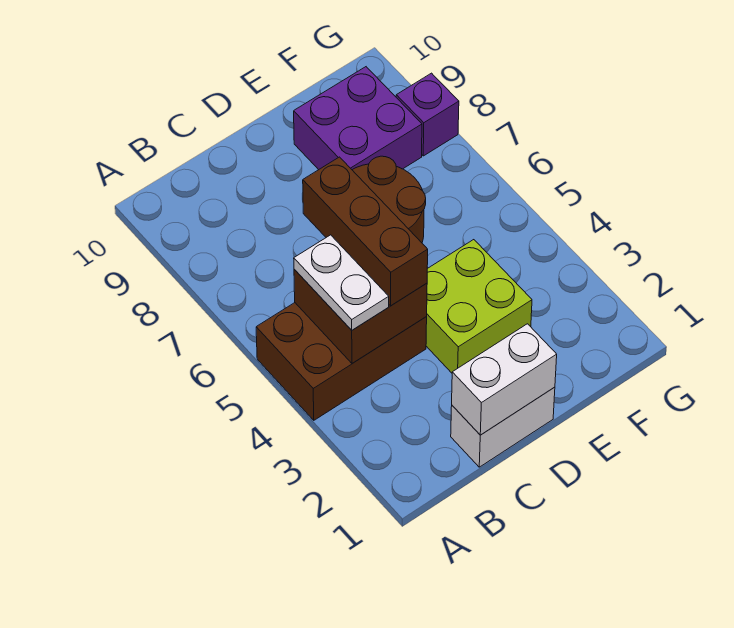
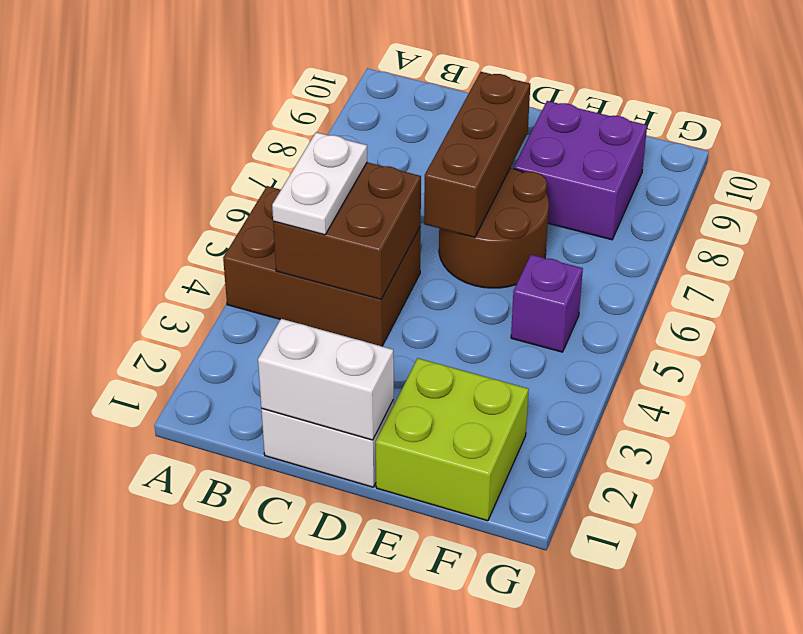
brown 1x3 brick [303,157,428,306] -> brown 1x3 brick moved to [424,72,530,238]
lime 2x2 brick [426,240,532,373] -> lime 2x2 brick moved to [376,358,529,521]
purple 1x1 brick [396,73,459,156] -> purple 1x1 brick moved to [511,255,583,352]

